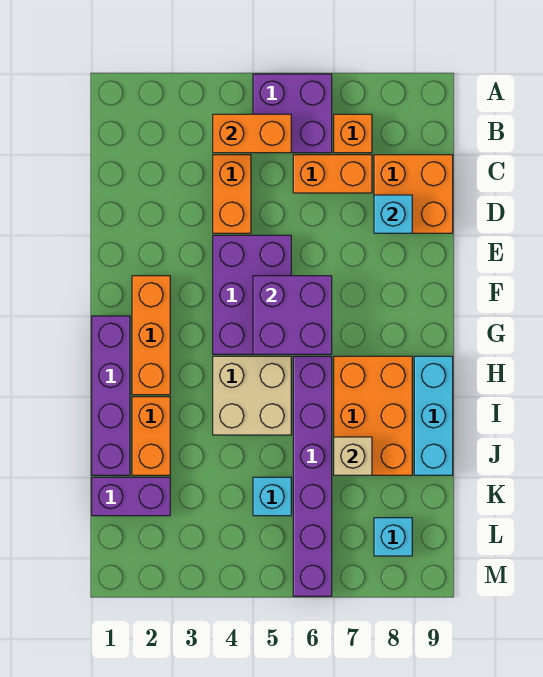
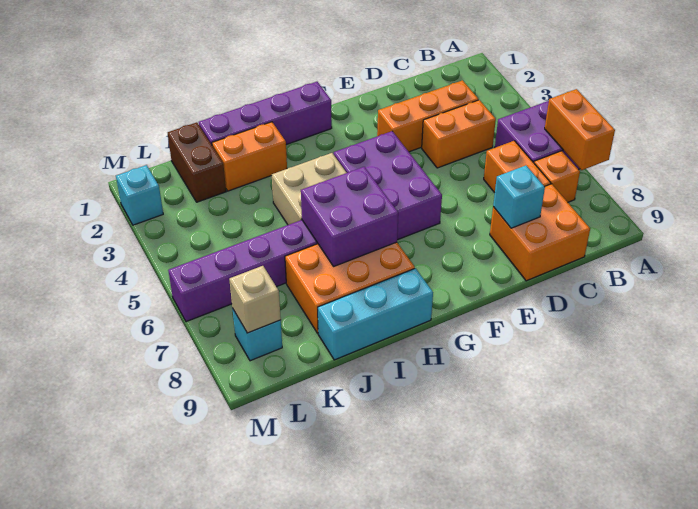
orange 1x2 brick [213,114,291,153] -> orange 1x2 brick moved to [545,89,615,170]
purple 2x3 brick [213,235,291,354] -> purple 2x3 brick turned to [334,131,442,240]
orange 1x3 brick [132,276,170,395] -> orange 1x3 brick moved to [377,80,479,152]
purple 2x2 brick [253,276,332,354] -> purple 2x2 brick moved to [301,167,398,266]
tan 1x1 brick [334,437,372,475] -> tan 1x1 brick moved to [229,266,281,333]
purple 1x2 brick [92,477,170,516] -> brown 1x2 brick [168,122,226,202]
cyan 1x1 brick [253,477,291,516] -> cyan 1x1 brick moved to [116,165,163,225]

